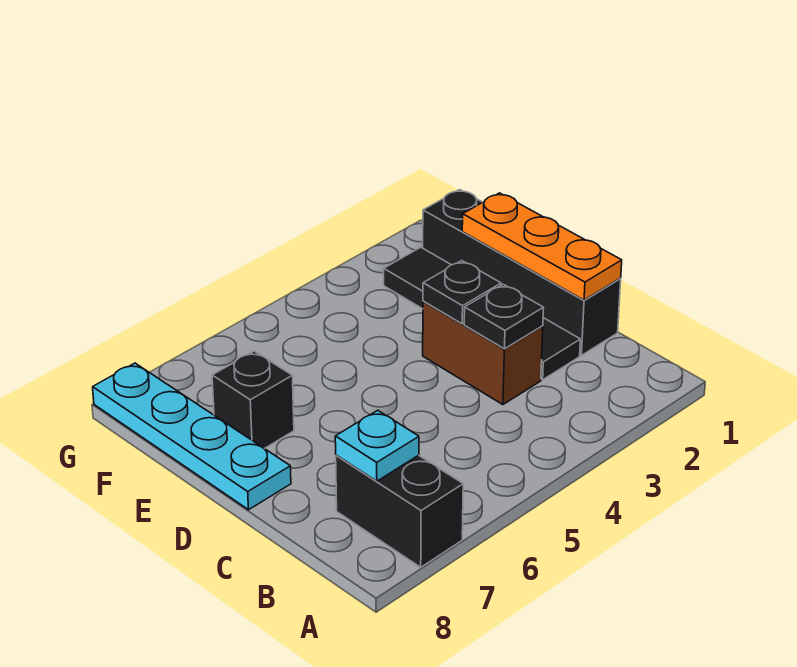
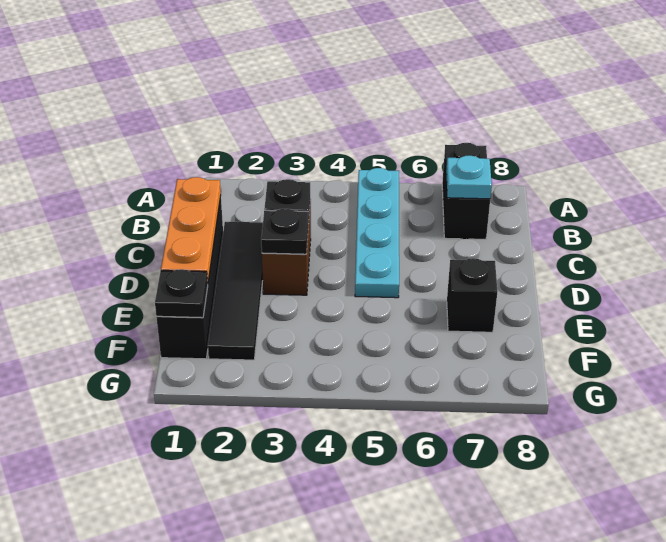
cyan 1x4 plate [93,363,291,510] -> cyan 1x4 plate moved to [355,168,399,298]
none -> black 1x1 plate [155,269,208,318]

